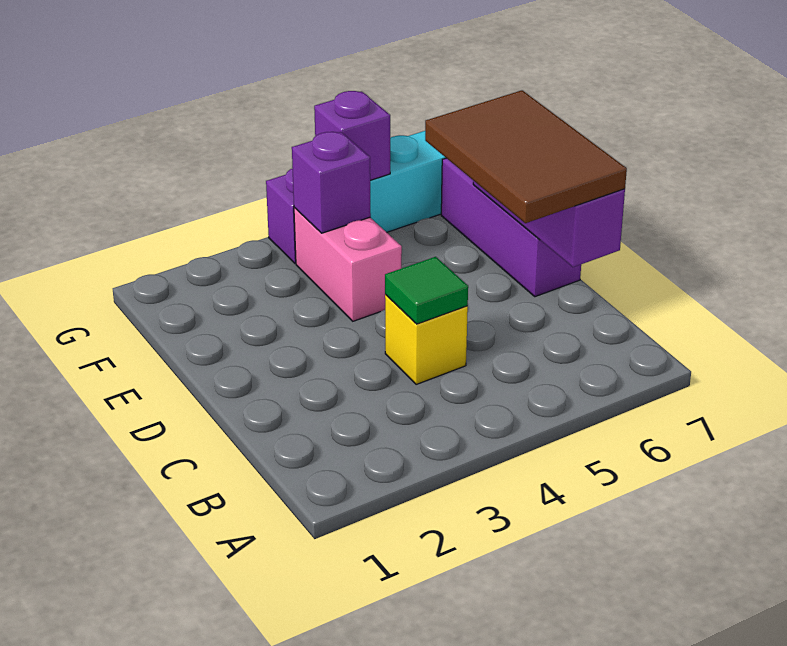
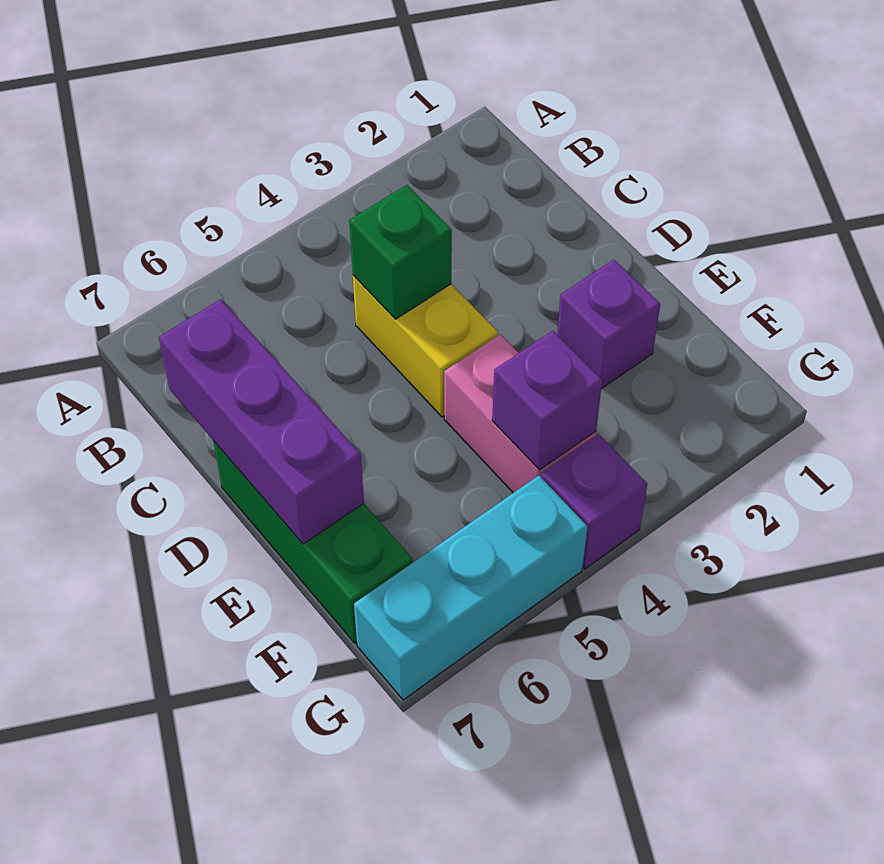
yellow 1x1 brick [385,295,468,384] -> yellow 1x2 brick [353,275,498,417]
green 1x1 tile [385,257,468,324] -> green 1x1 brick [349,185,452,319]
brown 2x3 tile [425,90,627,223] -> none
purple 1x3 brick [441,158,581,297] -> green 1x3 brick [214,442,413,643]
purple 1x1 brick [314,91,390,180] -> purple 1x1 brick moved to [557,260,660,389]

